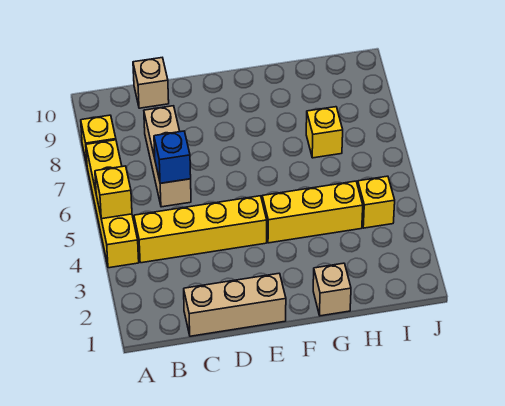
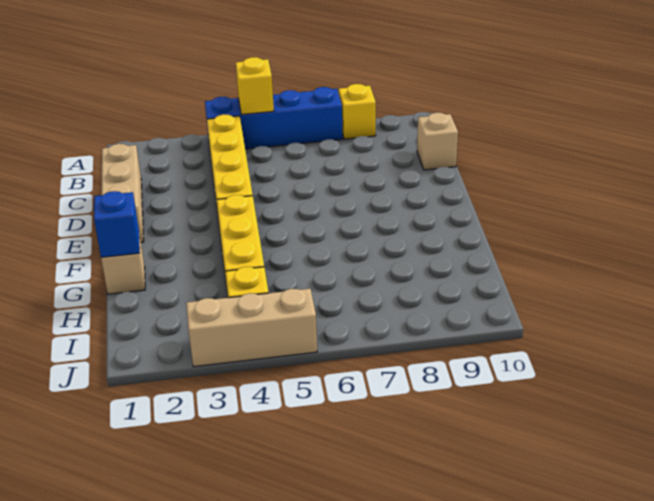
yellow 1x4 brick [86,140,139,268] -> blue 1x4 brick [205,87,343,149]
tan 1x3 brick [144,106,191,207] -> tan 1x3 brick moved to [186,289,317,367]
blue 1x1 brick [154,131,191,183] -> blue 1x1 brick moved to [94,191,140,257]
yellow 1x1 brick [306,107,343,158] -> none

